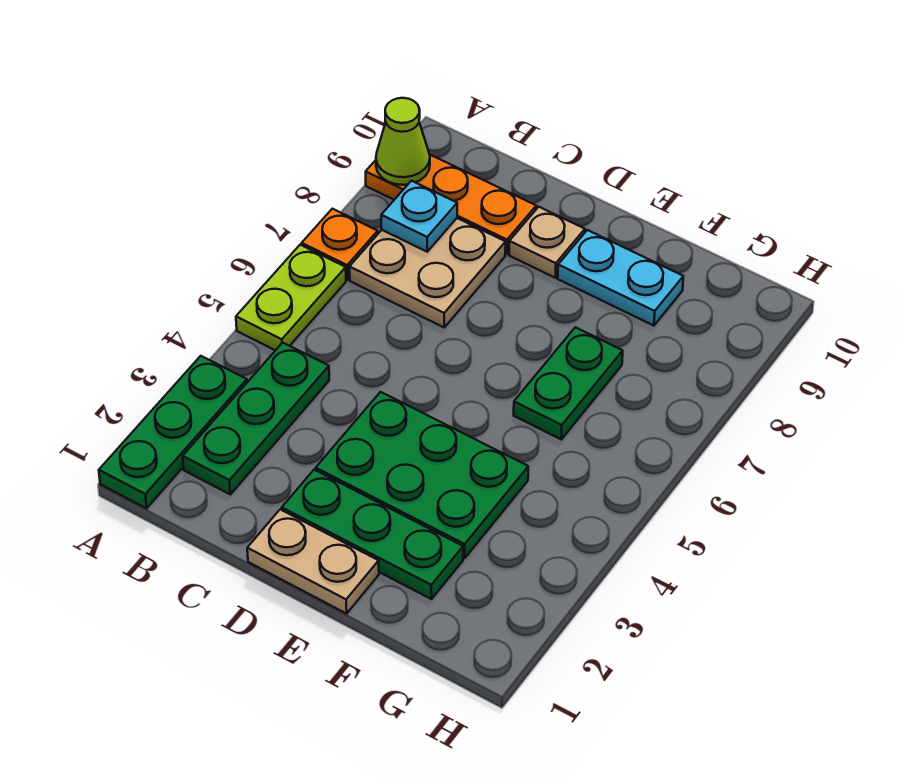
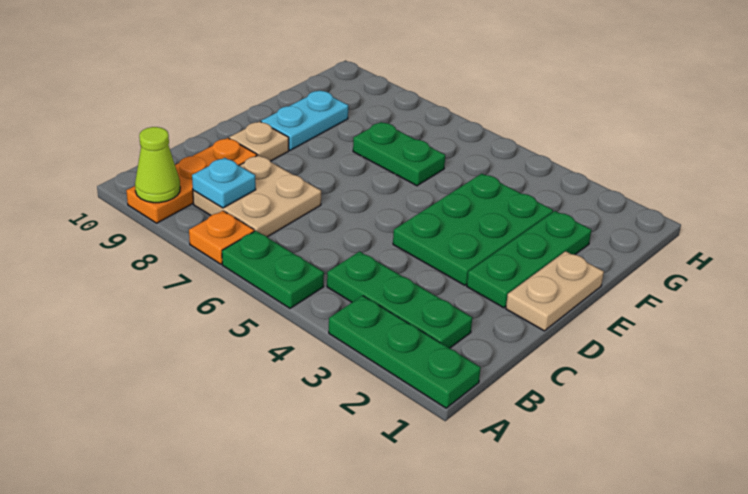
lime 1x2 plate [236,245,346,350] -> green 1x2 plate [222,231,324,308]

